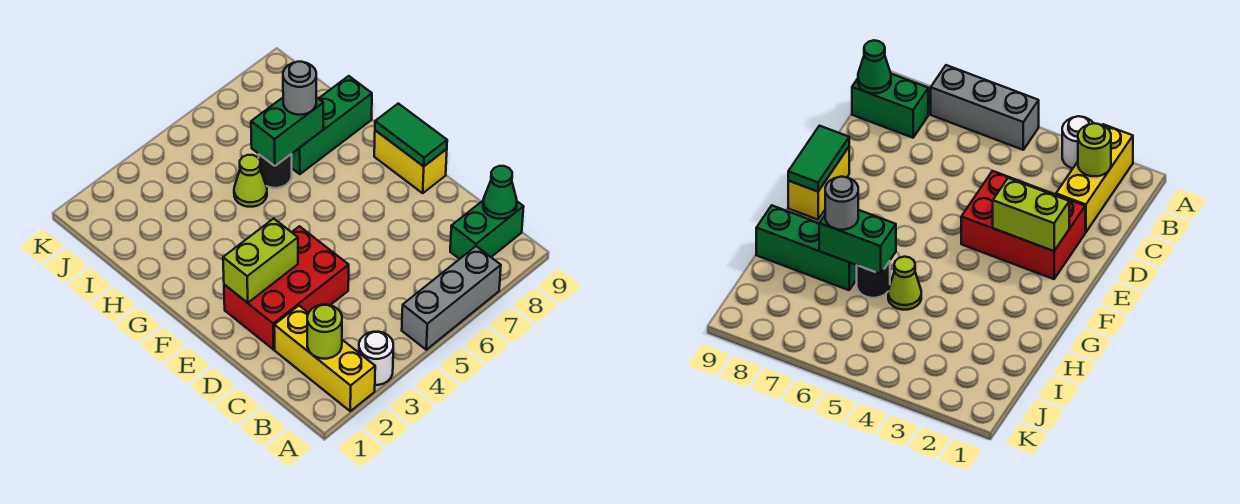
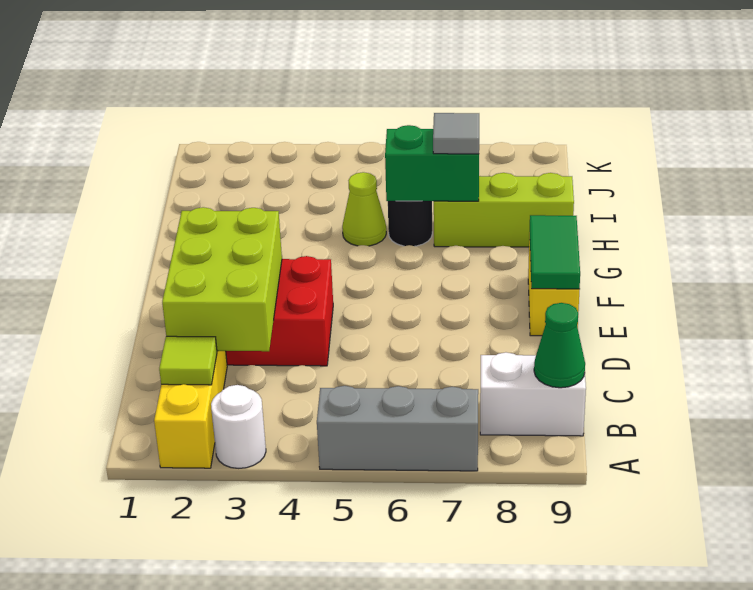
lime 1x1 round brick [307,305,342,359] -> lime 1x1 tile [159,336,217,385]
green 1x2 brick [450,201,524,259] -> white 1x2 brick [480,352,586,436]
lime 1x2 brick [223,219,298,303] -> lime 2x3 brick [162,207,282,351]
green 1x3 brick [292,76,372,174] -> lime 1x3 brick [434,173,574,247]
grey 1x1 round brick [283,62,316,115] -> grey 1x1 tile [433,113,479,154]

